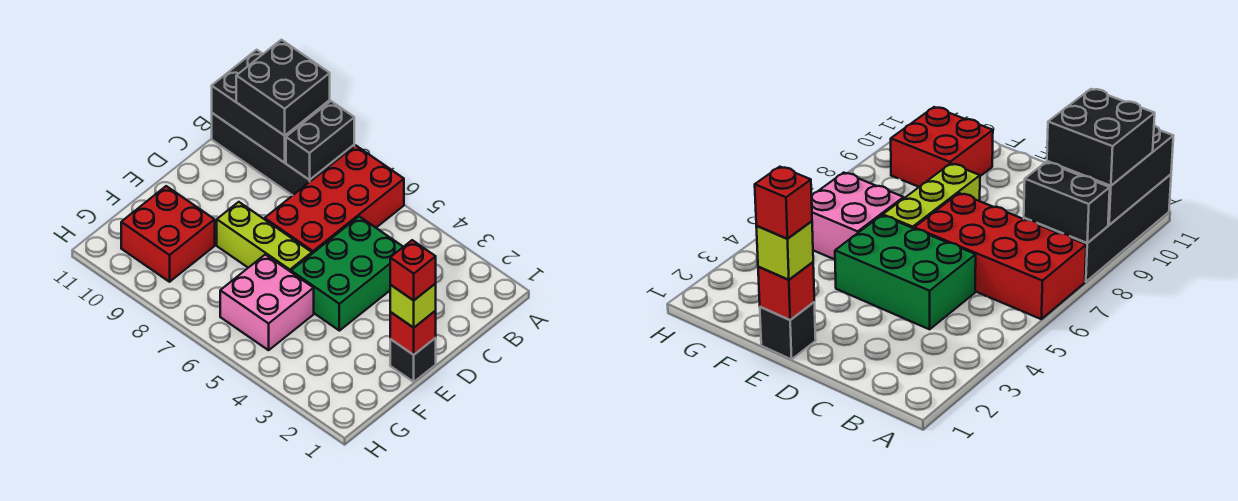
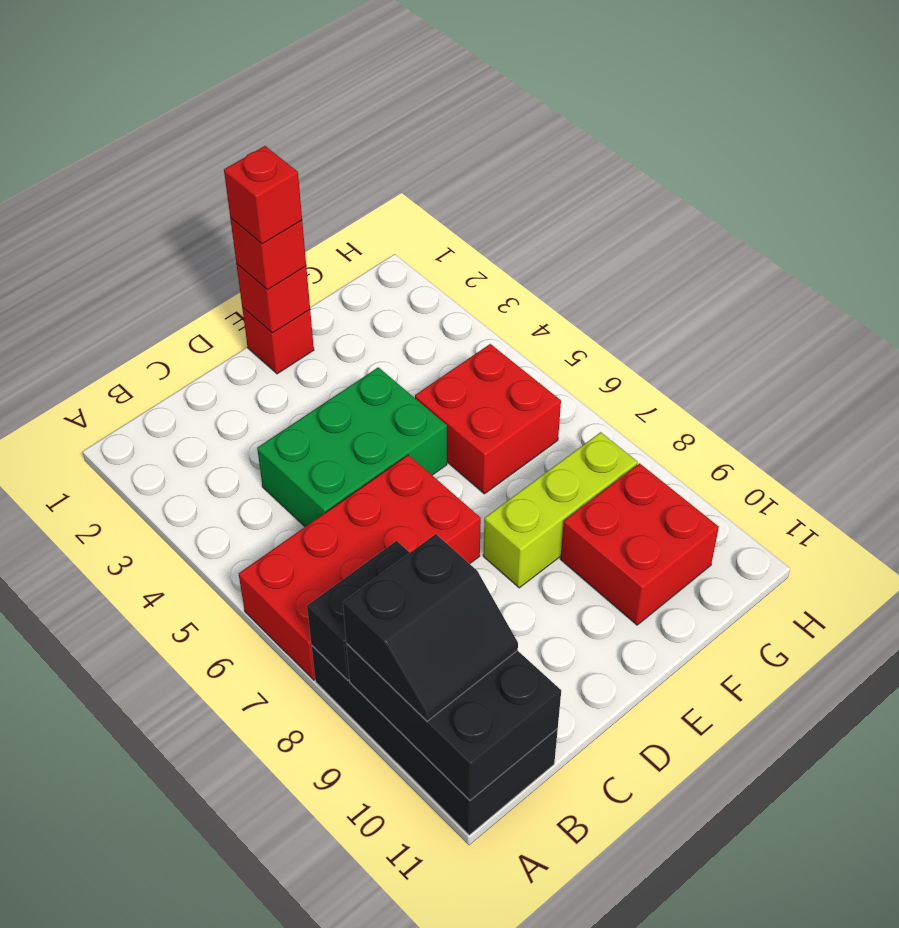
black 2x2 brick [236,40,330,136] -> black 2x2 slope [343,534,518,721]
black 1x1 brick [390,338,436,382] -> red 1x1 brick [242,307,314,374]
lime 1x1 brick [390,284,436,328] -> red 1x1 brick [230,218,306,290]
lime 1x3 brick [217,202,312,272] -> lime 1x3 brick turned to [483,432,638,588]
pink 2x2 brick [220,254,314,350] -> red 2x2 brick [415,344,561,494]

